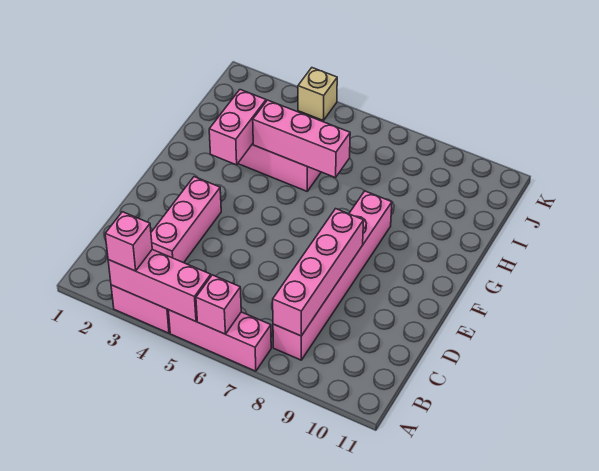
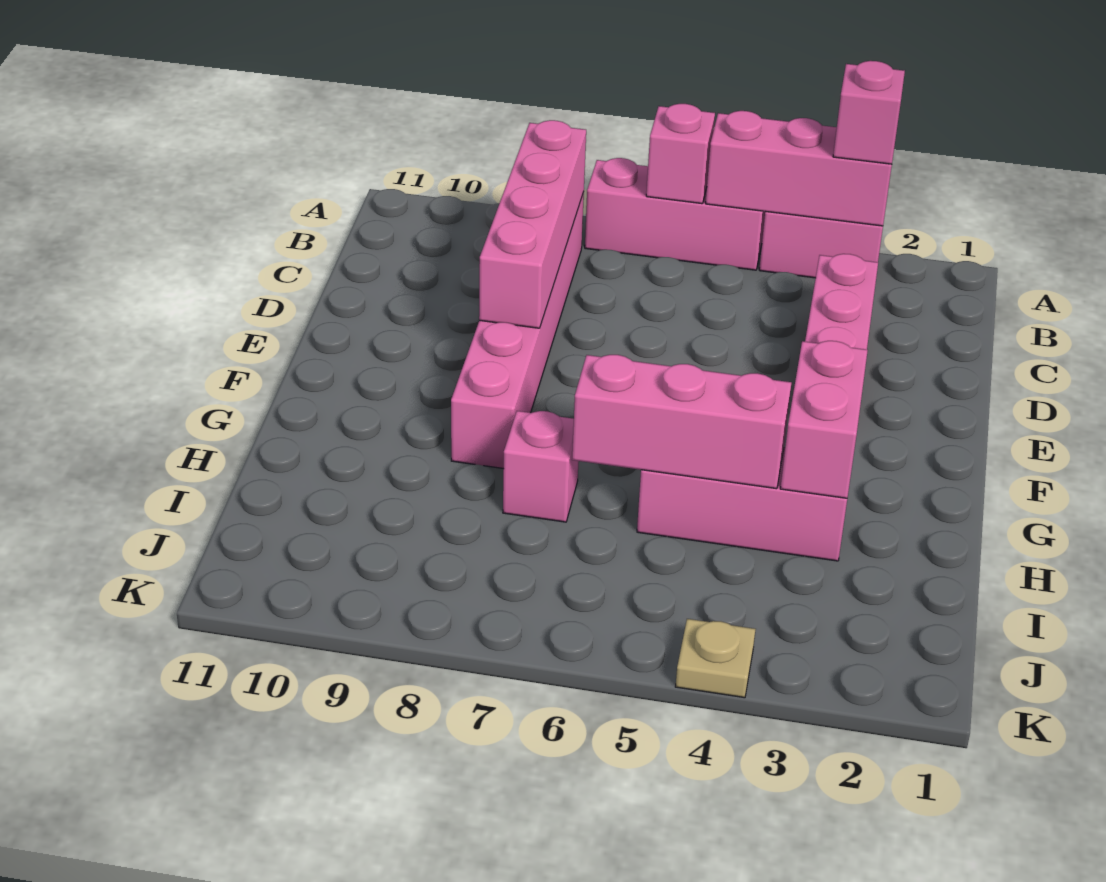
none -> pink 1x1 brick [503,411,579,522]
tan 1x1 brick [298,68,337,120] -> tan 1x1 plate [675,619,756,698]

